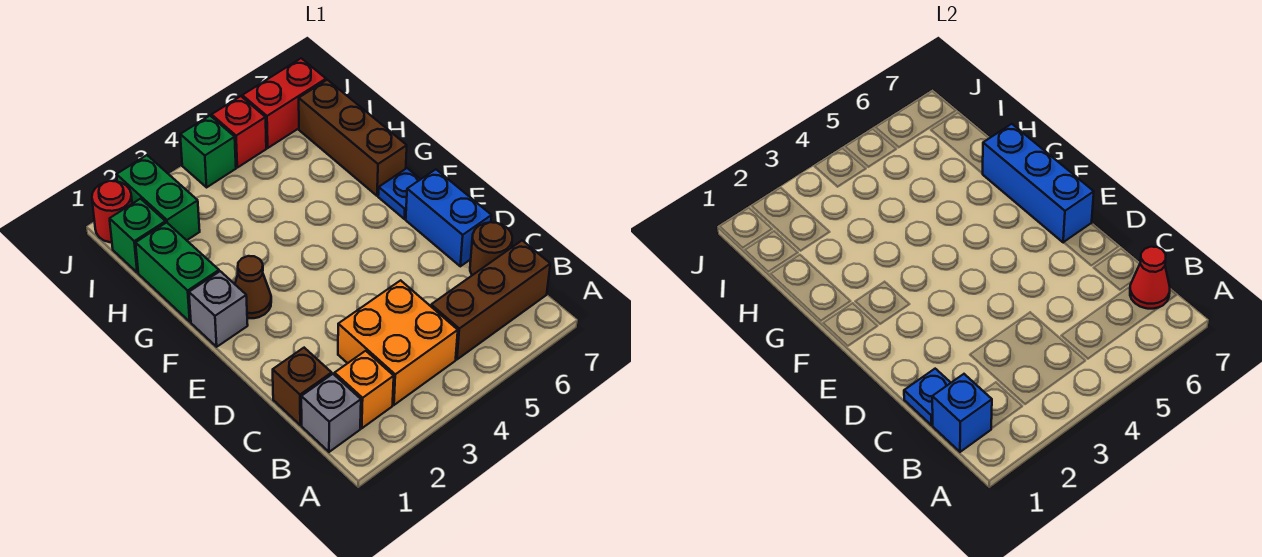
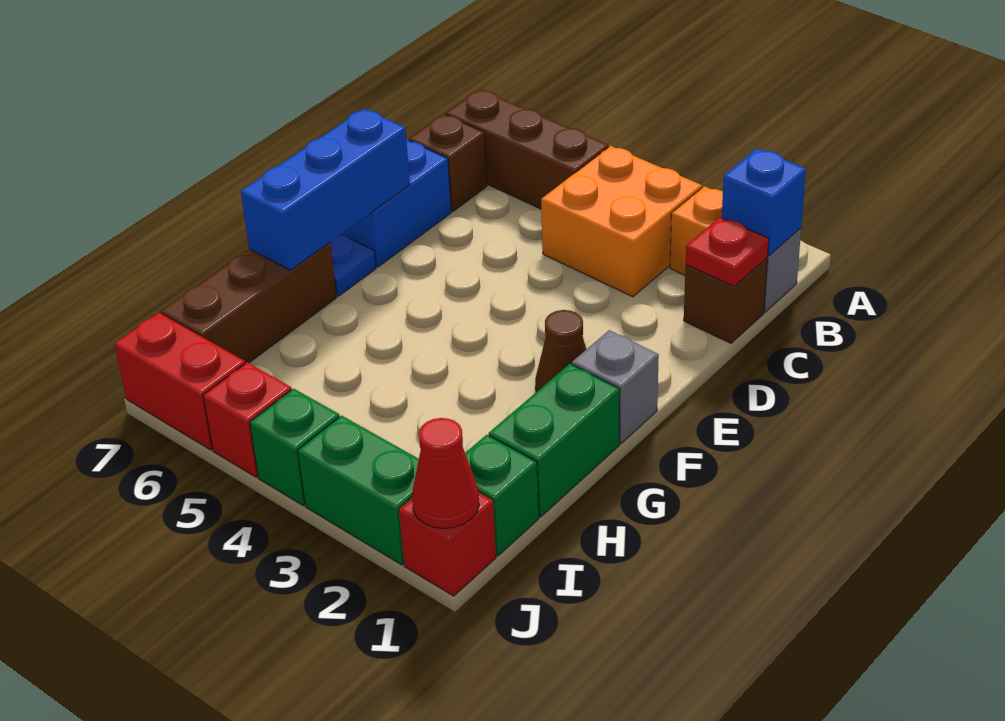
red 1x1 cone [1130,247,1170,309] -> red 1x1 cone moved to [412,418,479,528]
blue 1x1 plate [904,369,951,425] -> red 1x1 plate [686,217,769,286]
brown 1x1 round brick [470,222,512,275] -> brown 1x1 brick [409,114,487,211]
green 1x2 brick [117,155,200,240] -> green 1x2 brick turned to [298,416,419,565]
red 1x1 round brick [92,181,132,242] -> red 1x1 brick [399,492,496,596]

